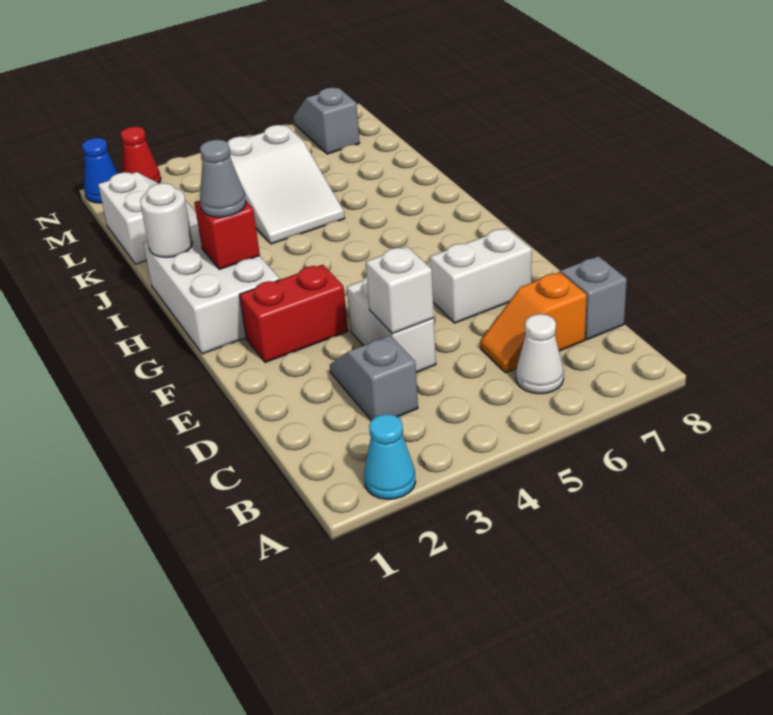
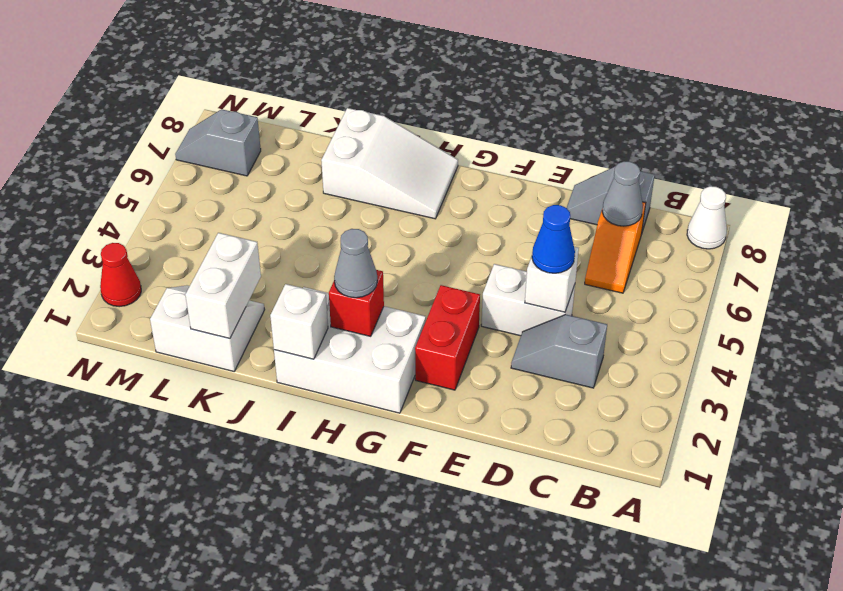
cyan 1x1 cone [364,414,416,499] -> none
white 1x1 cone [516,314,564,394] -> white 1x1 cone moved to [687,186,727,249]
none -> grey 1x1 cone [602,161,643,226]
white 1x2 brick [430,228,532,323] -> white 1x2 brick moved to [185,233,261,339]
white 1x1 round brick [140,183,192,257] -> white 1x1 brick [270,284,328,359]
white 2x3 slope [228,125,345,244] -> white 2x3 slope moved to [321,108,458,219]
blue 1x1 cone [82,138,118,203] -> blue 1x1 cone moved to [532,205,575,273]

